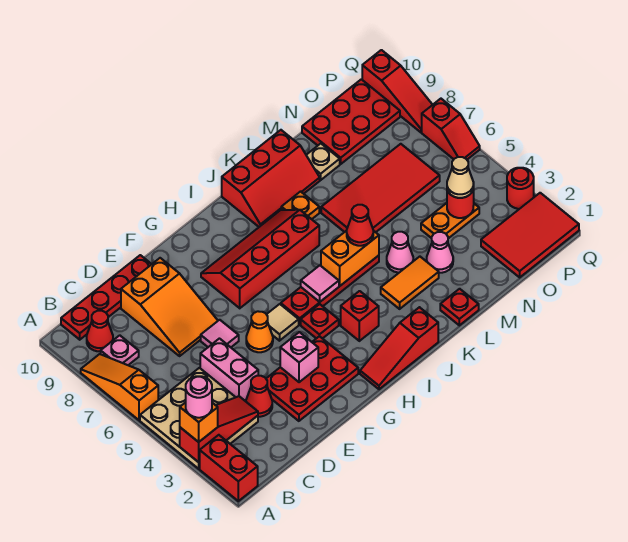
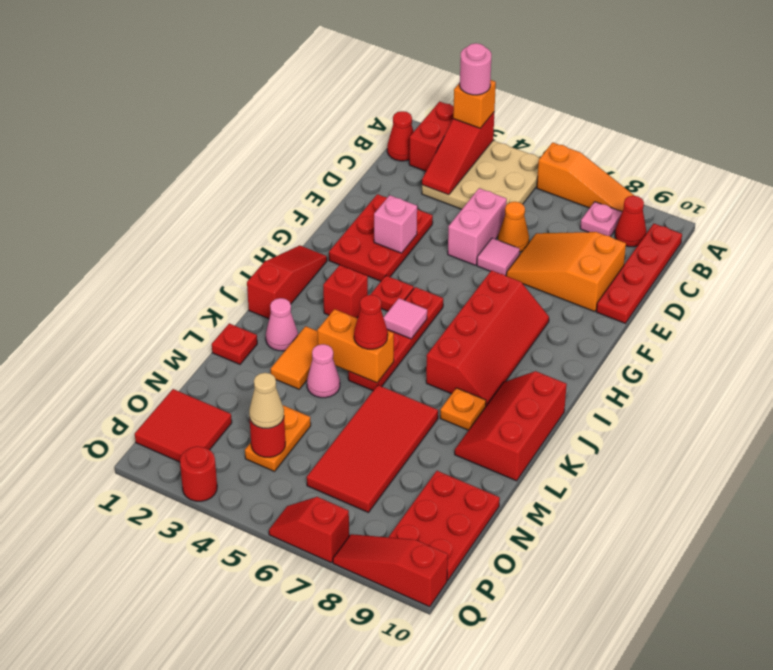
red 1x2 brick [200,435,258,501] -> red 1x2 brick turned to [409,102,454,171]
red 1x1 cone [246,376,272,417] -> red 1x1 cone moved to [387,111,413,161]
pink 1x2 brick [200,339,258,401] -> pink 1x2 brick turned to [448,188,507,265]
orange 1x1 cone [246,311,273,352] -> orange 1x1 cone moved to [498,202,529,252]
tan 1x1 tile [266,304,299,341] -> none
orange 1x2 brick [321,231,379,286] -> orange 1x2 brick turned to [317,309,394,383]
pink 1x1 cone [427,232,453,273] -> pink 1x1 cone moved to [266,298,298,351]
tan 1x1 plate [306,144,340,180] -> none
red 2x3 tile [481,193,579,277] -> red 2x2 tile [135,389,232,462]

